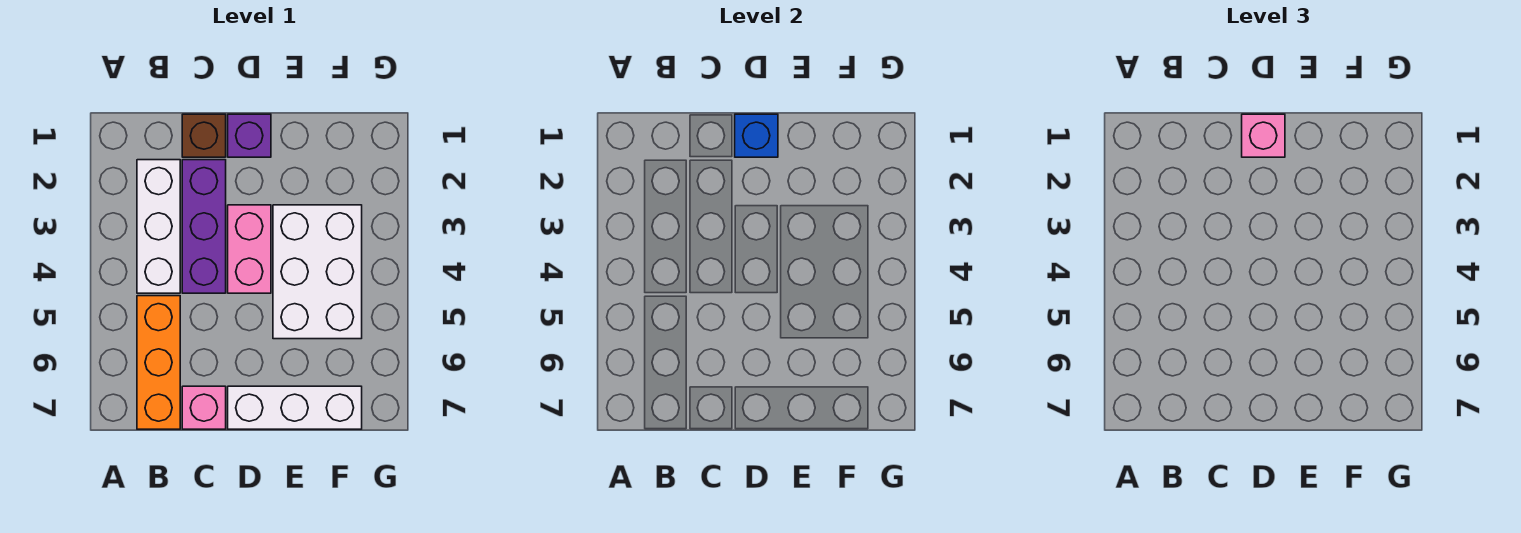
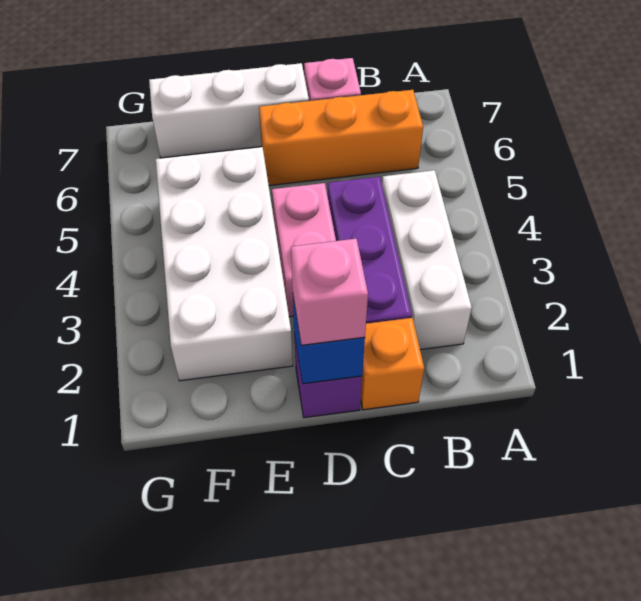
orange 1x3 brick [137,296,180,429] -> orange 1x3 brick turned to [259,90,423,186]
brown 1x1 brick [182,114,226,157] -> orange 1x1 brick [361,318,424,410]
white 2x3 brick [273,205,362,339] -> white 2x4 brick [156,147,293,381]

